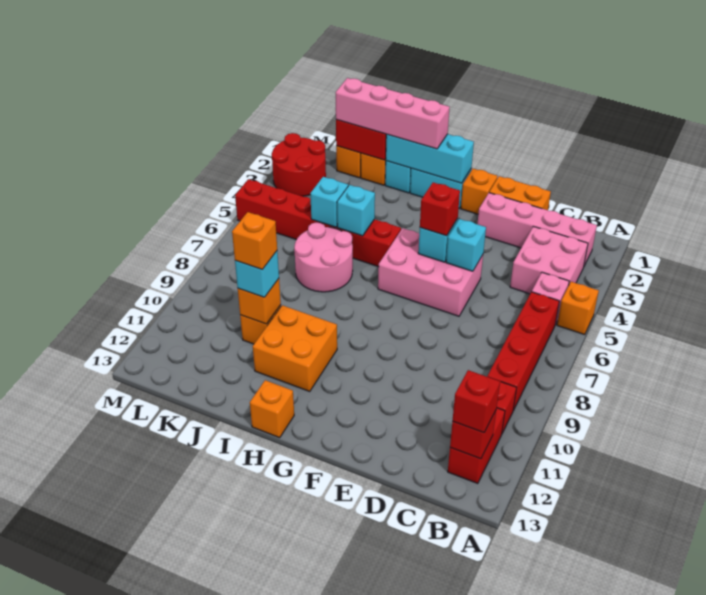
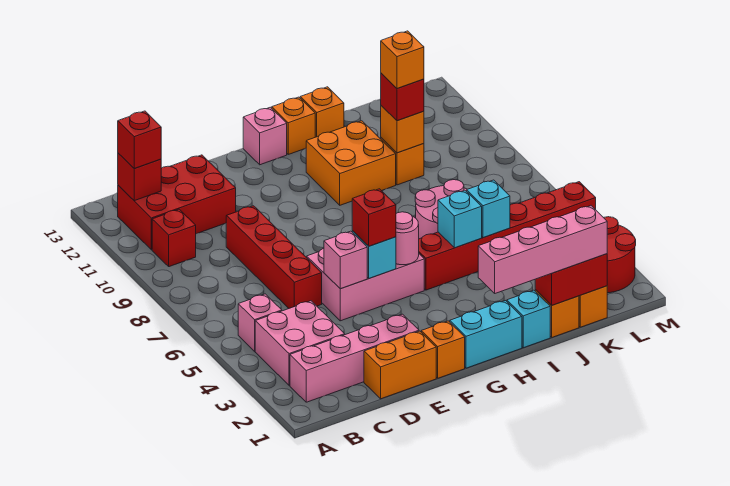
orange 1x1 brick [557,282,599,335] -> orange 1x1 brick moved to [300,87,344,137]
red 1x4 brick [487,292,559,411] -> red 1x4 brick moved to [226,206,322,308]
red 1x2 brick [448,408,505,484] -> red 2x3 brick [118,155,236,250]
cyan 1x1 brick [446,219,486,271] -> pink 1x1 brick [324,231,367,289]
cyan 1x3 brick [386,134,474,183] -> none
none -> pink 1x1 round brick [396,212,419,265]
none -> pink 1x1 brick [243,107,287,165]
cyan 1x1 brick [235,251,279,297] -> red 1x1 brick [381,73,424,121]

